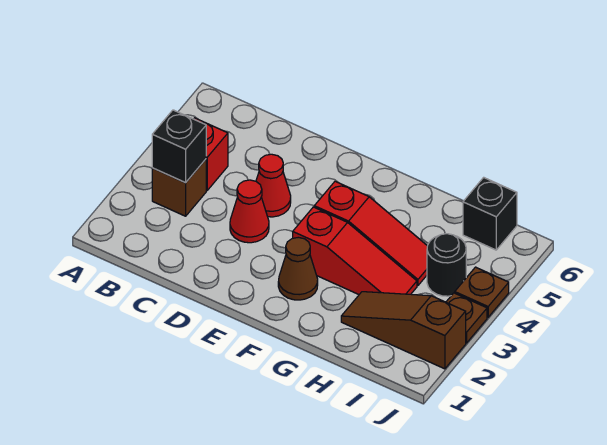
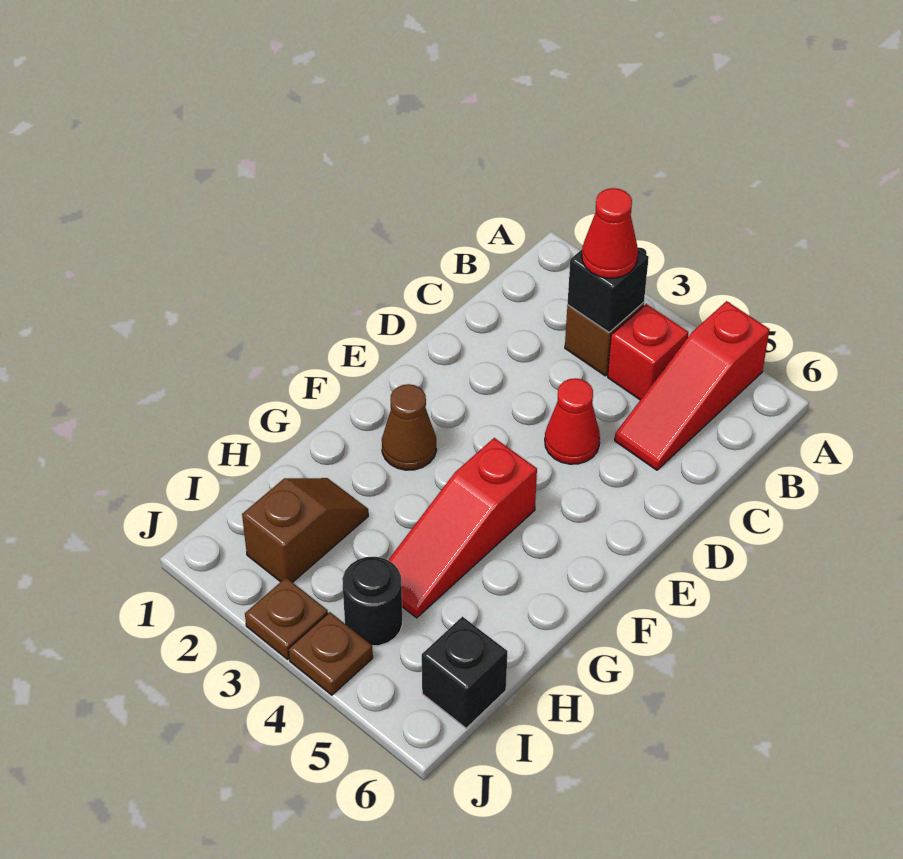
red 1x1 cone [230,180,269,243] -> red 1x1 cone moved to [582,188,638,278]
red 1x3 slope [293,207,417,294] -> red 1x3 slope moved to [615,301,770,470]
brown 1x3 slope [341,292,466,369] -> brown 1x2 slope [242,478,368,582]

